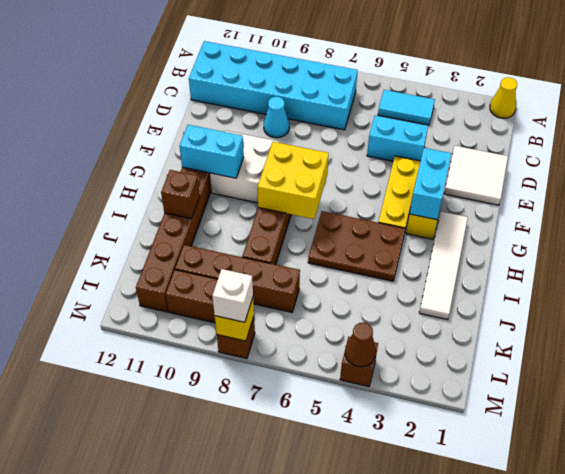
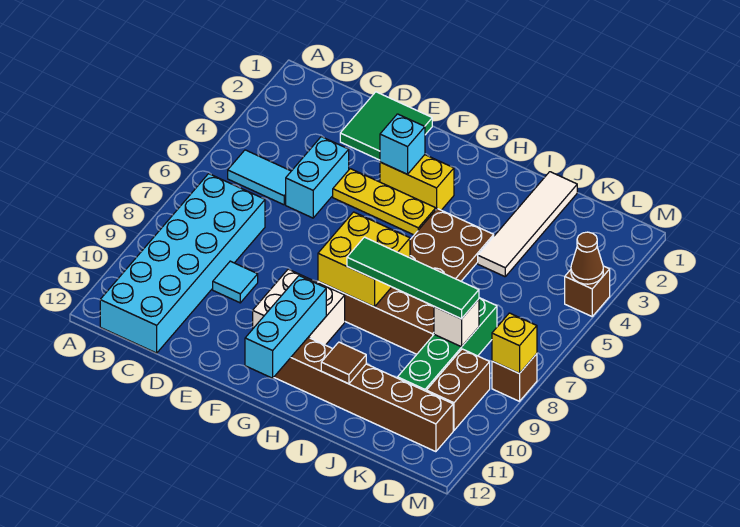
yellow 1x1 cone [490,77,517,118] -> none
cyan 1x2 tile [378,90,435,125] -> cyan 1x2 tile turned to [228,150,291,205]
white 2x2 tile [444,146,508,205] -> green 2x2 tile [340,92,432,160]
cyan 1x1 cone [264,97,289,138] -> cyan 1x1 tile [213,261,258,303]
cyan 1x2 brick [410,148,451,220] -> cyan 1x1 brick [380,114,425,174]
white 1x4 tile [419,212,468,320] -> white 1x4 tile turned to [478,172,577,277]
cyan 1x2 brick [179,125,244,178] -> cyan 1x3 brick [245,276,326,378]
none -> green 1x4 tile [347,237,479,319]
brown 1x1 brick [161,170,200,219] -> brown 1x1 tile [321,342,366,384]
brown 1x4 brick [175,245,300,312] -> green 1x4 brick [398,298,497,391]
white 1x1 brick [212,269,253,322] -> white 1x1 brick moved to [434,299,479,347]

